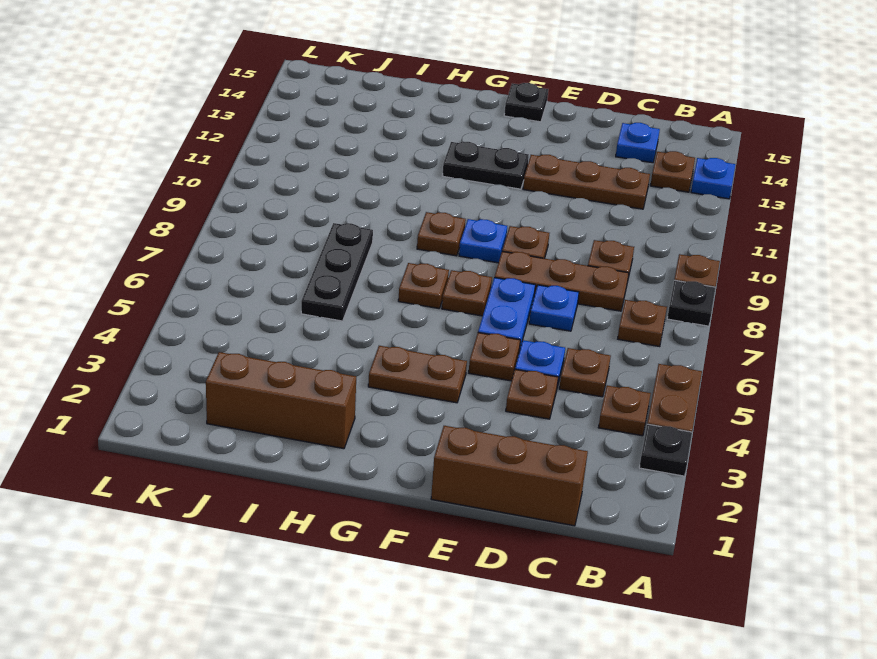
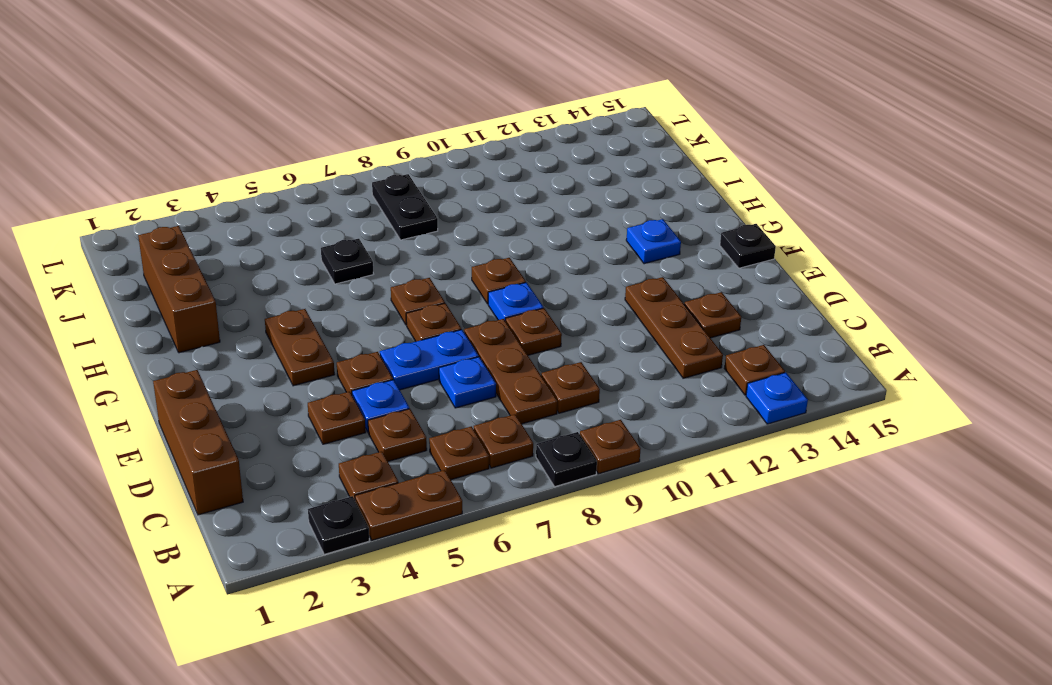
none -> brown 1x1 plate [429,426,489,480]
blue 1x1 plate [616,123,660,163] -> blue 1x1 plate moved to [626,219,681,264]
none -> brown 1x1 plate [684,292,741,338]
black 1x2 plate [442,142,529,189] -> black 1x2 plate moved to [372,174,438,240]
black 1x3 plate [301,223,373,321] -> black 1x1 plate [321,239,373,284]

